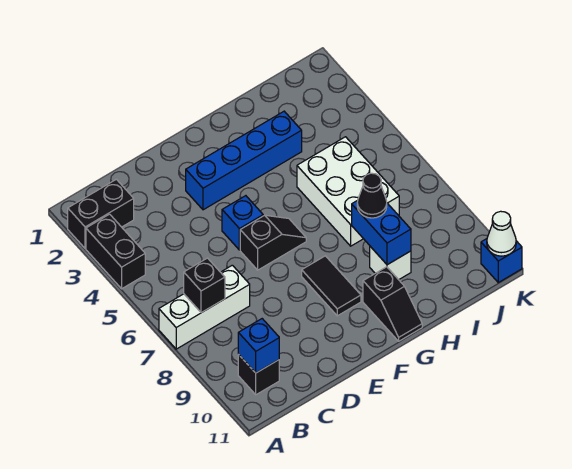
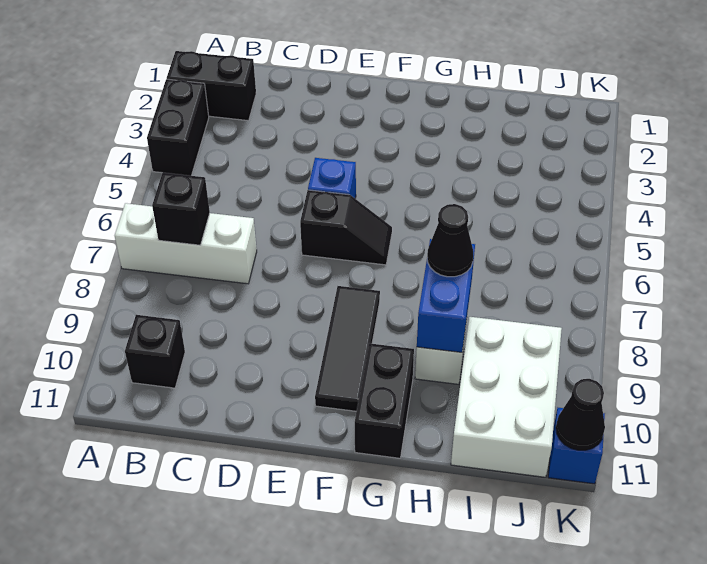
blue 1x1 brick [238,319,279,373] -> none
blue 1x4 brick [186,111,302,210] -> none
black 1x2 tile [302,256,361,316] -> black 1x3 tile [315,286,380,411]
black 1x2 slope [363,267,422,341] -> black 1x2 brick [355,343,414,458]
white 2x3 brick [297,137,399,246] -> white 2x3 brick moved to [451,317,562,477]
white 1x1 cone [487,211,516,256] -> black 1x1 cone [556,379,605,450]

